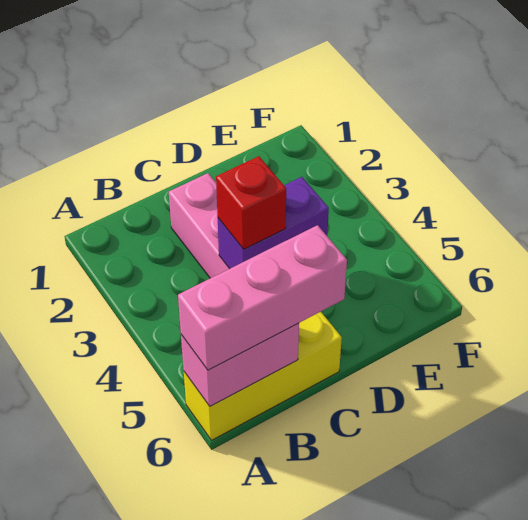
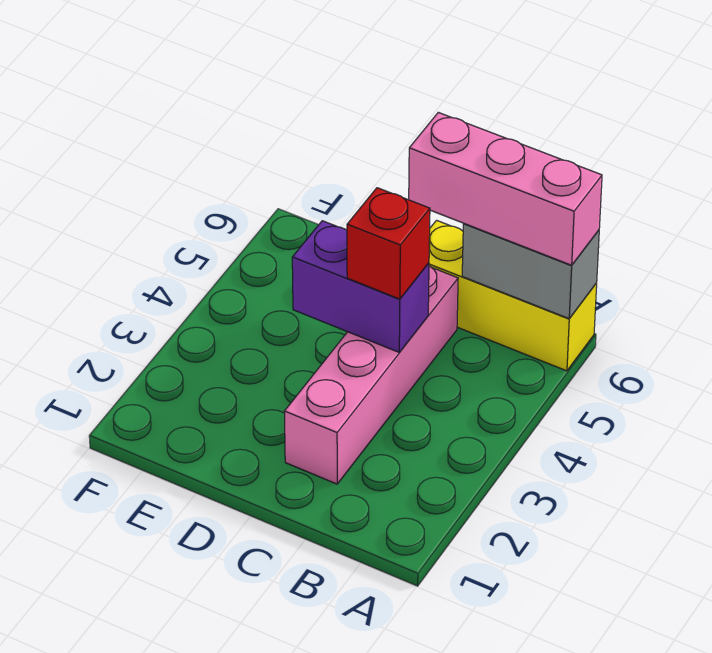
pink 1x2 brick [181,323,299,406] -> grey 1x2 brick [462,224,599,319]

